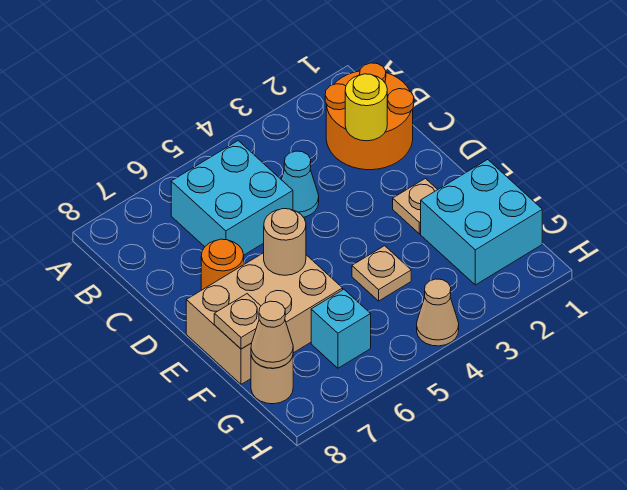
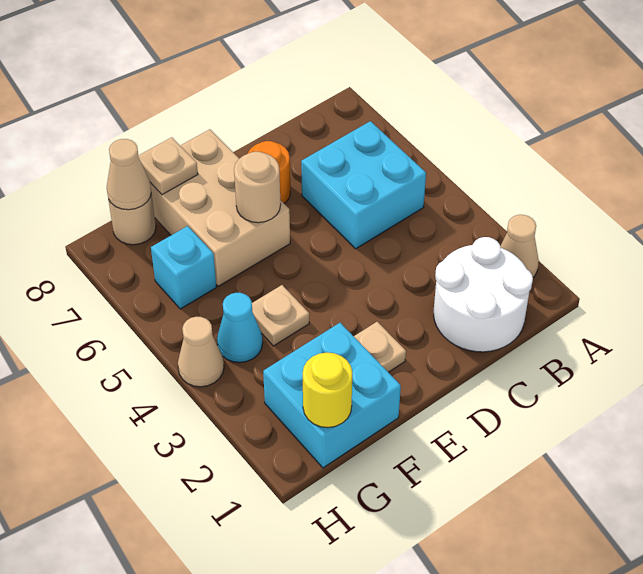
none -> tan 1x1 cone [500,215,539,277]
orange 2x2 round brick [325,63,414,170] -> white 2x2 round brick [434,237,533,352]
yellow 1x1 round brick [345,74,387,141] -> yellow 1x1 round brick moved to [303,352,352,428]
cyan 1x1 cone [281,151,319,217] -> cyan 1x1 cone moved to [217,293,263,363]

